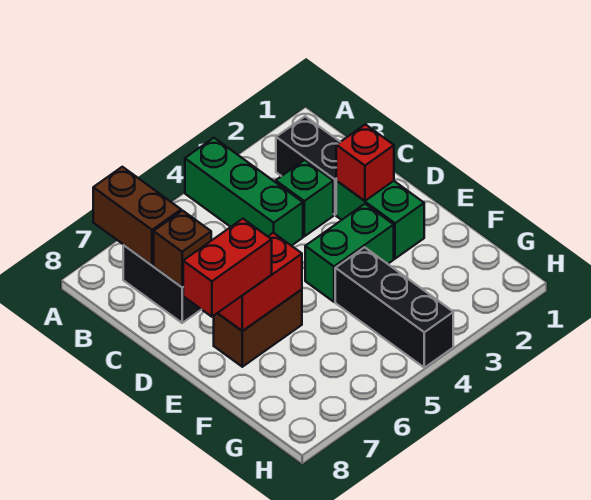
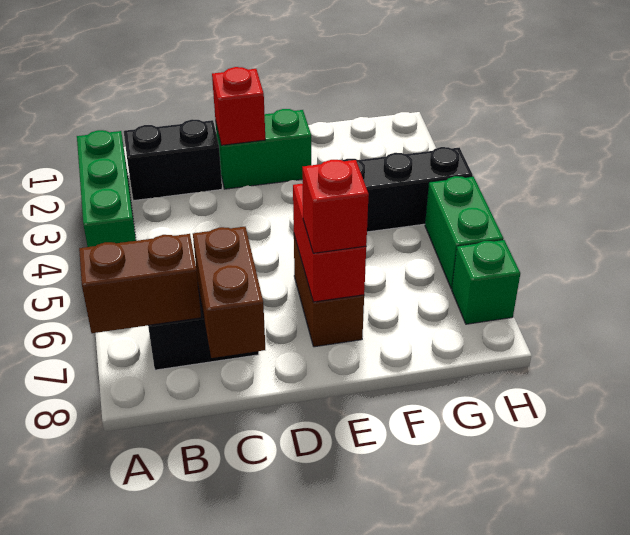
green 1x3 brick [185,138,303,246] -> green 1x3 brick turned to [77,130,136,247]
green 1x1 brick [276,160,333,236] -> green 1x1 brick moved to [452,240,520,324]
brown 1x1 brick [154,211,211,287] -> brown 1x2 brick [193,227,265,358]
green 1x2 brick [305,204,394,302] -> green 1x2 brick moved to [425,176,503,289]
red 1x2 brick [183,219,272,317] -> red 1x1 brick [302,160,369,253]

